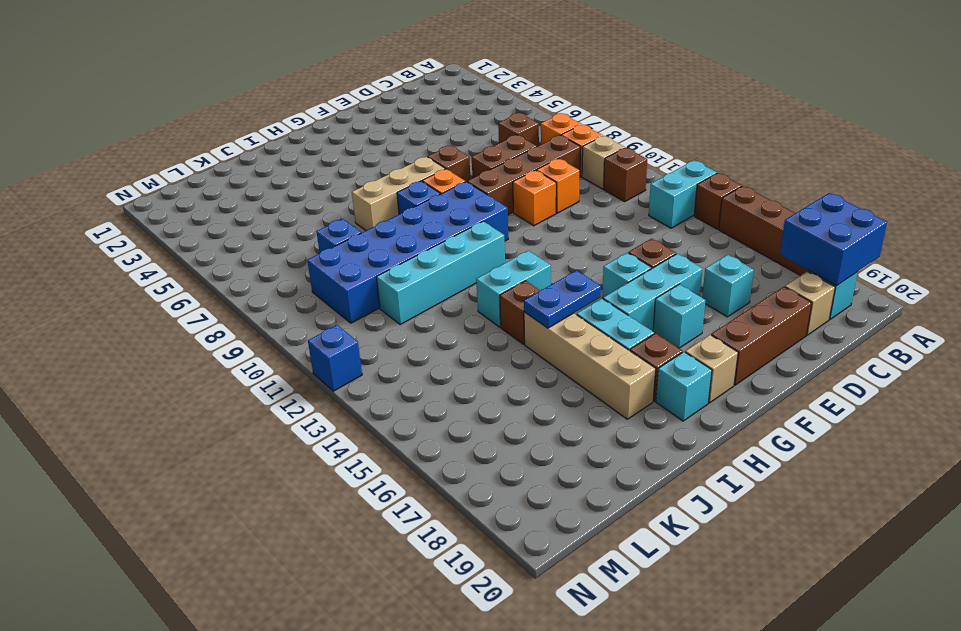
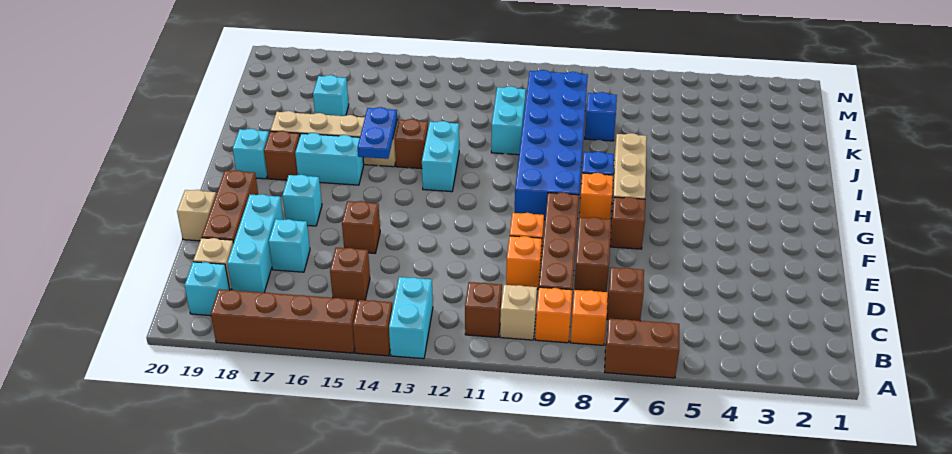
none -> brown 1x2 brick [605,319,679,378]
blue 2x2 brick [780,193,887,286] -> none
none -> brown 1x1 brick [330,248,370,301]
cyan 1x3 brick [603,254,703,331] -> cyan 1x3 brick moved to [227,194,283,293]
cyan 1x1 brick [602,253,652,299] -> cyan 1x1 brick moved to [313,75,349,116]
tan 1x1 brick [685,335,738,403] -> tan 1x1 brick moved to [177,190,216,241]
cyan 1x4 brick [377,221,505,325] -> cyan 1x2 brick [491,86,526,155]
blue 1x1 brick [308,325,362,391] -> none

